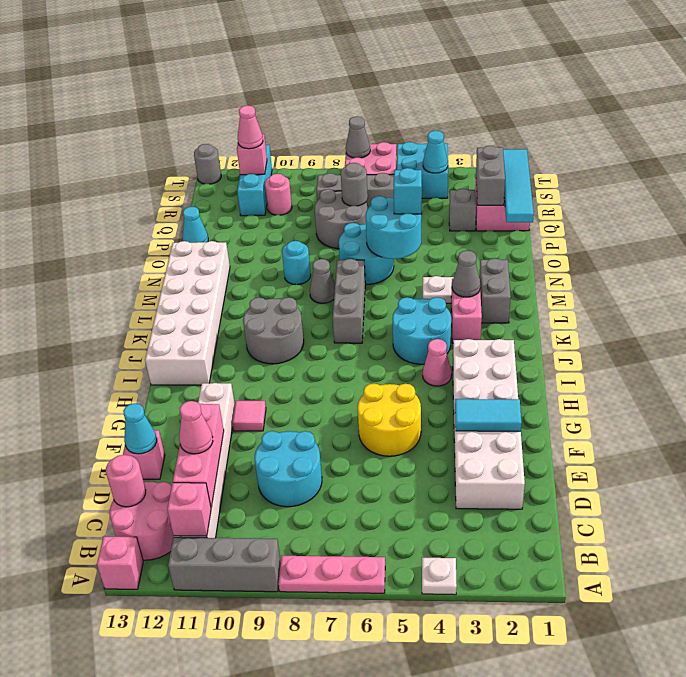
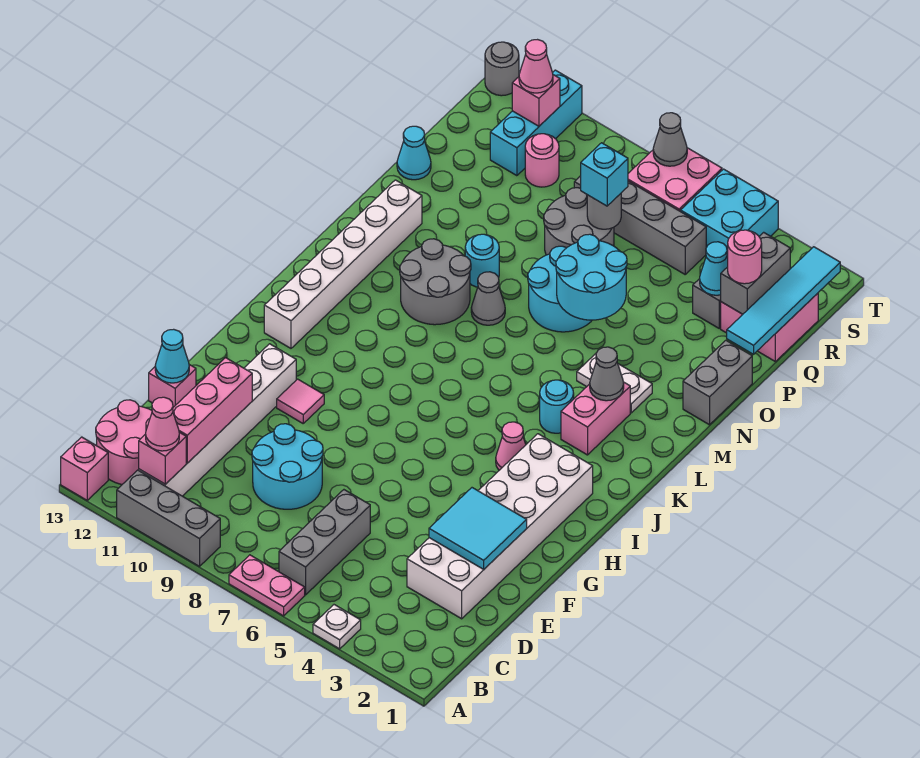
pink 1x3 plate [279,556,385,593] -> pink 1x2 plate [229,555,305,616]
pink 1x1 round brick [106,455,146,507] -> pink 1x1 round brick moved to [728,230,762,284]
pink 1x1 cone [179,401,213,454] -> pink 1x1 cone moved to [146,397,179,451]
cyan 1x2 tile [455,399,522,431] -> cyan 2x2 tile [429,488,527,569]
yellow 2x2 round brick [358,384,421,456] -> none
white 2x6 brick [145,241,230,385] -> white 1x6 brick [264,180,422,348]
cyan 2x2 round brick [392,297,451,364] -> cyan 1x1 round brick [540,380,574,433]
grey 2x2 round brick [243,297,304,364] -> grey 2x2 round brick moved to [400,239,471,325]
grey 1x3 brick [333,259,365,343] -> grey 1x3 brick moved to [279,490,370,595]
grey 1x2 brick [479,258,511,323] -> grey 1x2 brick moved to [683,340,752,425]
cyan 1x1 brick [394,168,422,214] -> cyan 1x1 brick moved to [581,143,628,206]
cyan 1x1 cone [423,131,448,173] -> cyan 1x1 cone moved to [700,242,728,295]

